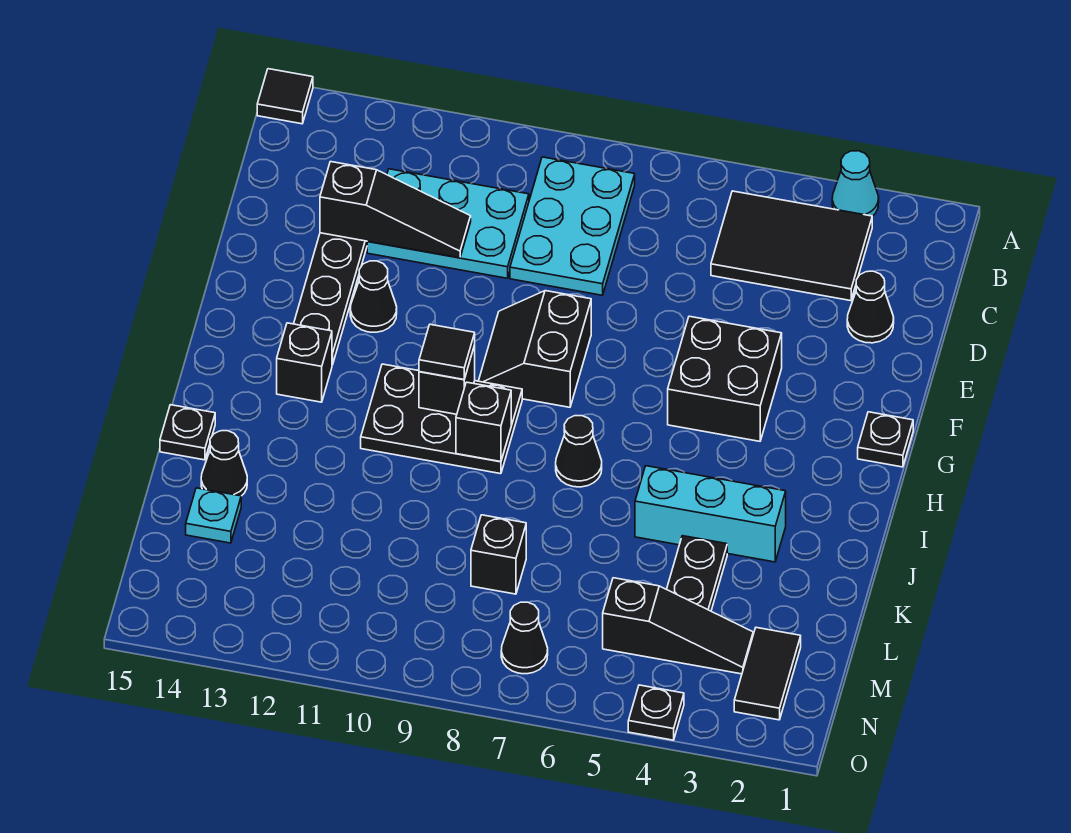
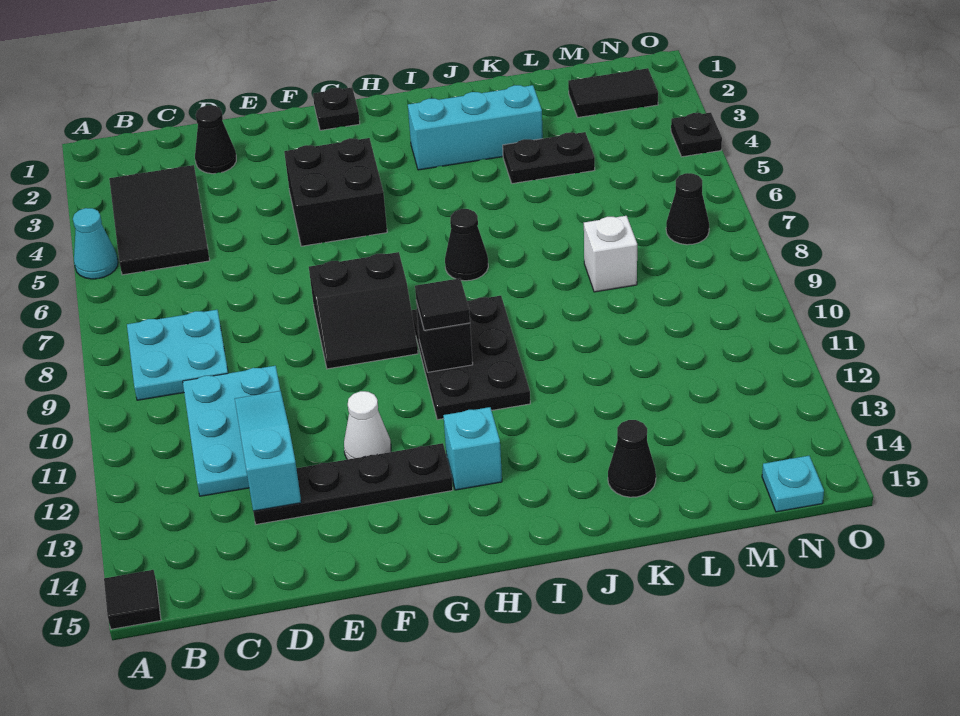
cyan 1x1 cone [832,151,879,216] -> cyan 1x1 cone moved to [73,208,118,279]
cyan 2x3 plate [510,157,635,295] -> cyan 2x2 plate [127,310,228,400]
black 1x3 slope [320,162,471,258] -> cyan 1x3 slope [235,391,301,511]
black 1x1 cone [350,261,397,332] -> white 1x1 cone [344,391,391,460]
black 1x1 brick [277,323,332,402] -> cyan 1x1 brick [443,407,502,490]
black 1x1 brick [456,382,511,462] -> none
cyan 1x3 brick [635,466,786,562] -> cyan 1x3 brick turned to [408,85,543,170]
black 1x1 plate [160,405,215,460] -> none
black 1x1 brick [471,515,526,594] -> white 1x1 brick [584,216,637,292]
cyan 1x1 plate [186,488,241,543] -> cyan 1x1 plate moved to [762,456,824,512]
black 1x3 slope [603,578,753,674] -> none

